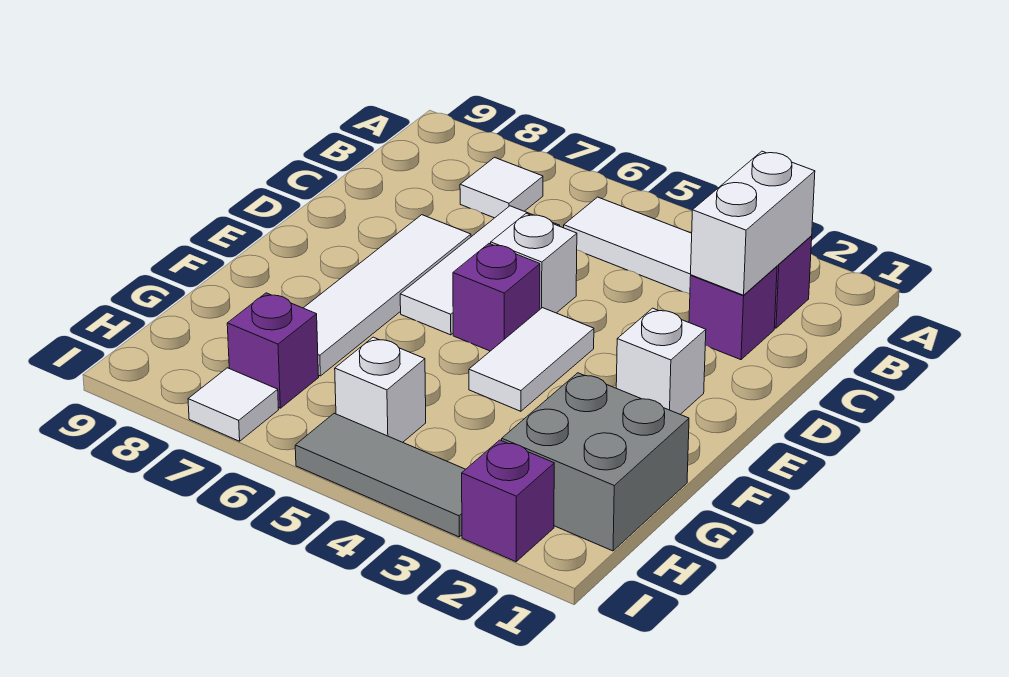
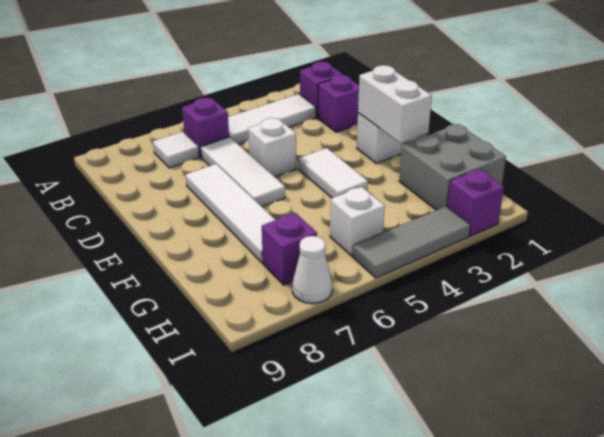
white 1x2 brick [691,151,815,295] -> white 1x2 brick moved to [358,65,432,143]
purple 1x1 brick [453,244,540,351] -> purple 1x1 brick moved to [182,98,229,157]
white 1x1 tile [188,368,279,441] -> white 1x1 cone [292,236,332,303]

